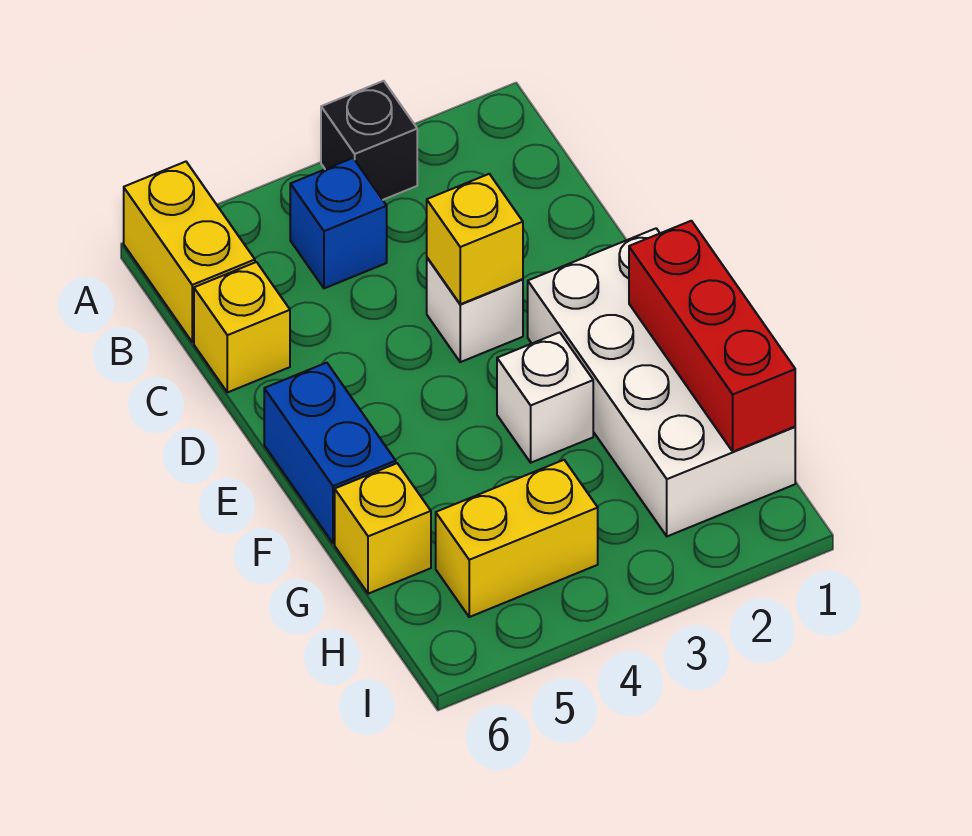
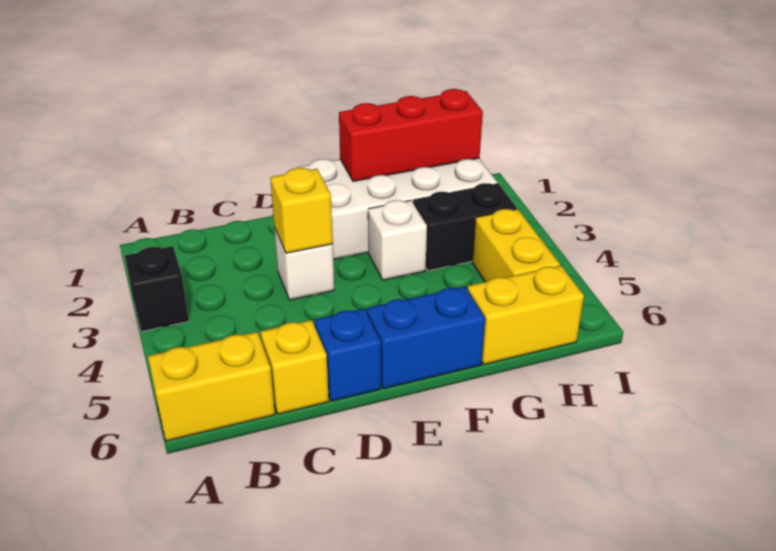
blue 1x1 brick [290,158,387,288] -> blue 1x1 brick moved to [314,309,381,401]
none -> black 1x2 brick [413,183,517,271]
yellow 1x1 brick [335,463,431,594] -> yellow 1x2 brick [468,266,584,364]

